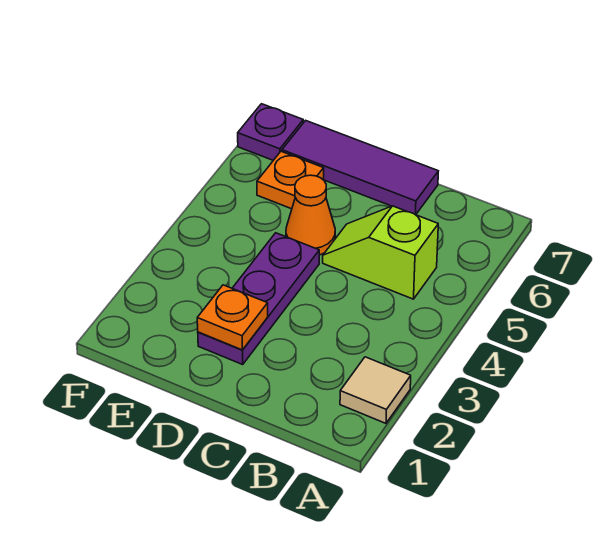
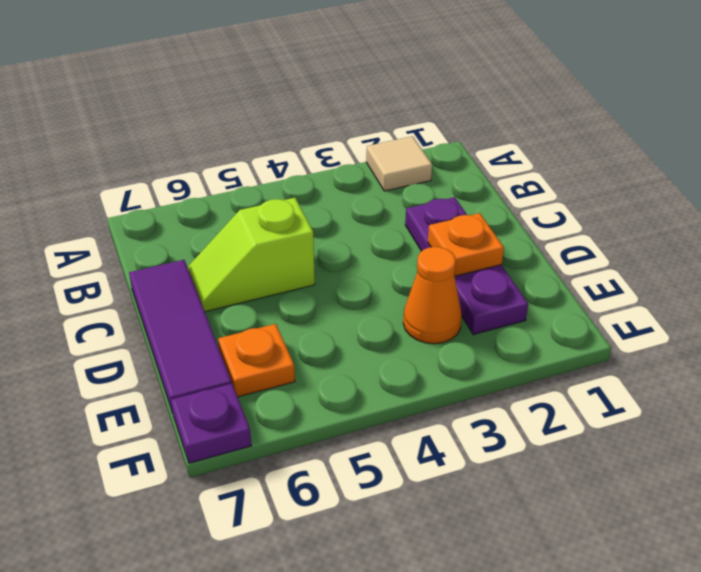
lime 1x2 slope [323,206,438,299] -> lime 1x2 slope turned to [188,198,315,312]
purple 1x3 plate [198,233,319,364] -> purple 1x3 plate turned to [405,197,528,334]
orange 1x1 cone [286,175,335,255] -> orange 1x1 cone moved to [403,247,462,344]

